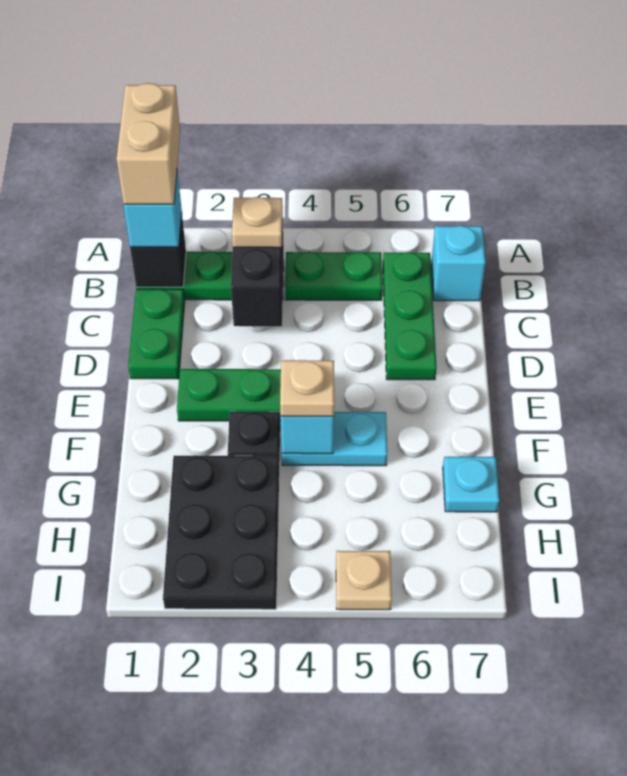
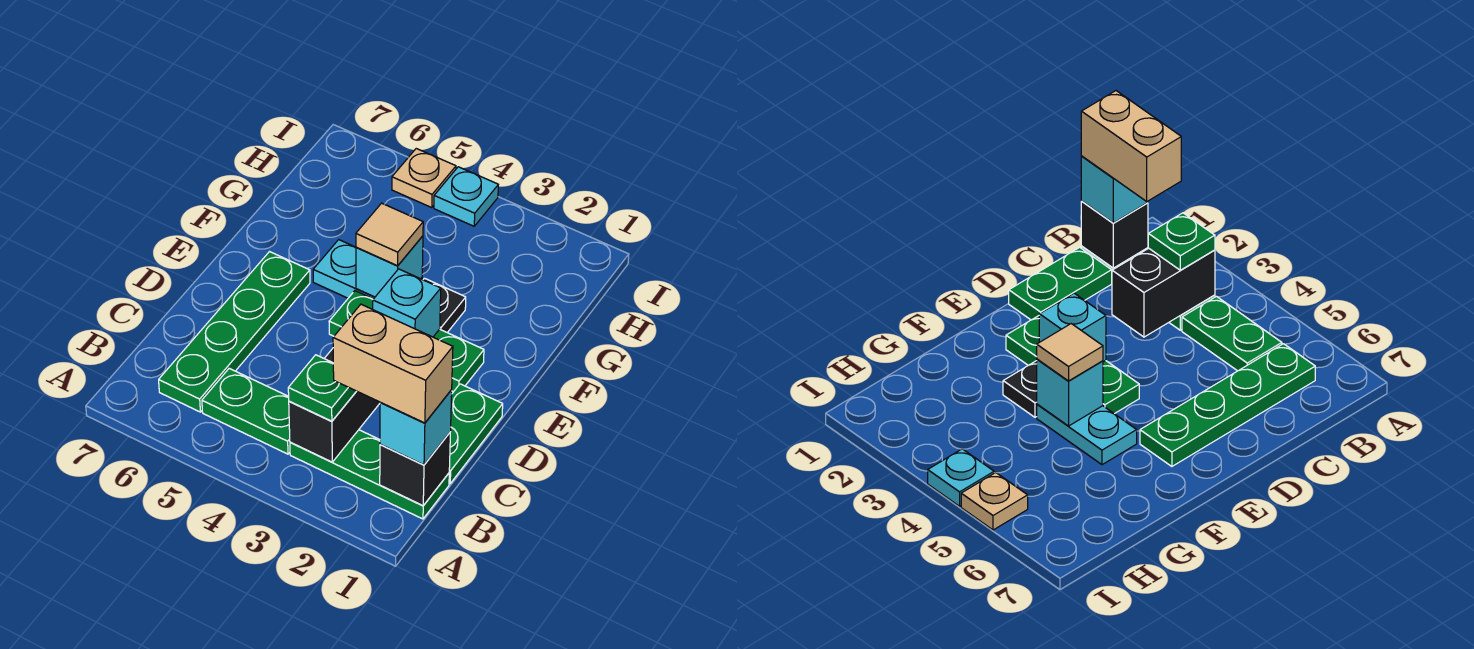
tan 1x2 brick [117,83,180,204] -> tan 1x2 brick turned to [333,304,453,423]
tan 1x1 plate [232,197,283,248] -> green 1x1 plate [288,355,356,421]
green 1x3 plate [383,252,437,380] -> green 1x4 plate [159,252,310,412]
cyan 1x1 brick [431,226,486,301] -> cyan 1x1 brick moved to [373,269,441,337]
tan 1x1 plate [280,360,334,416] -> tan 1x1 tile [356,203,423,266]
black 2x3 plate [163,456,279,609] -> none
cyan 1x1 plate [443,457,499,512] -> cyan 1x1 plate moved to [434,167,498,226]

